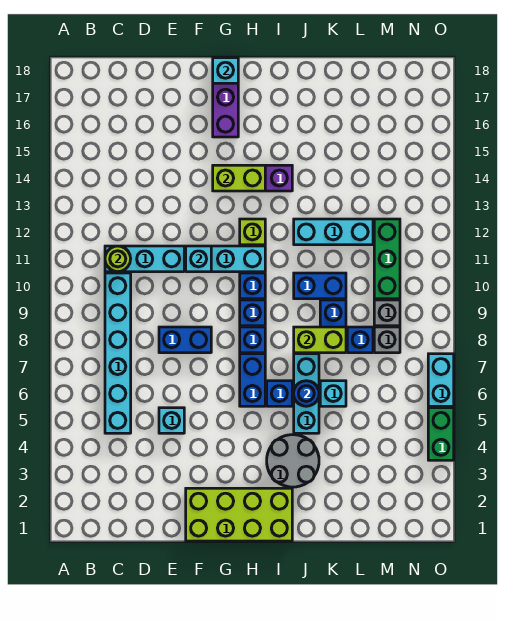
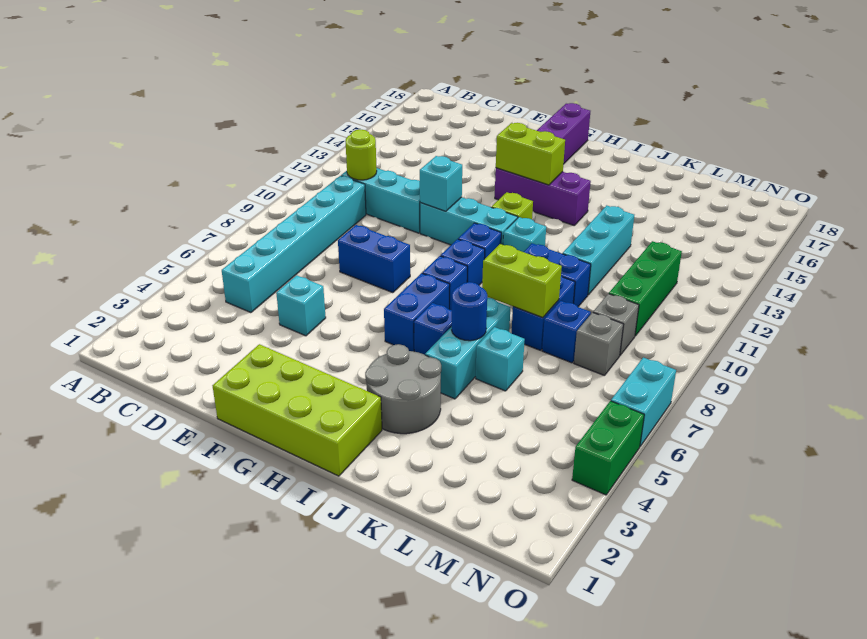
cyan 1x1 brick [213,58,238,83] -> cyan 1x1 brick moved to [503,217,546,252]
cyan 1x3 brick [294,219,373,245] -> cyan 1x3 brick turned to [563,205,634,295]

